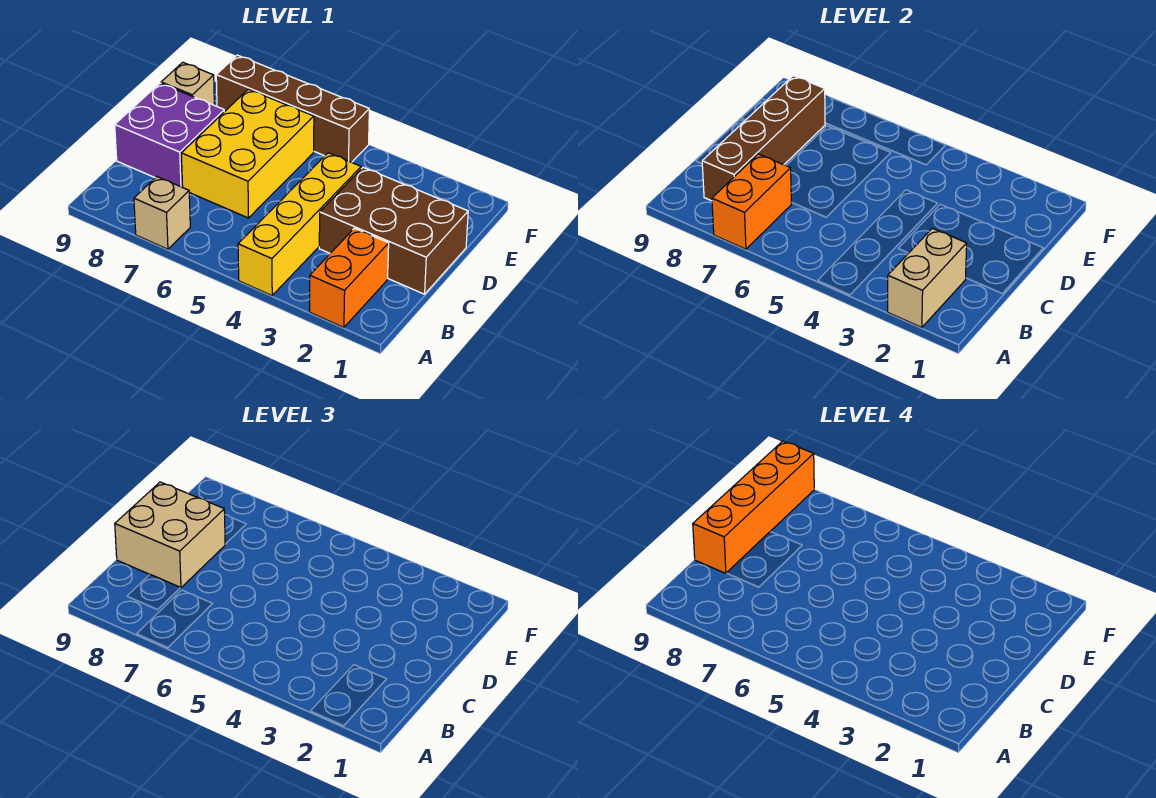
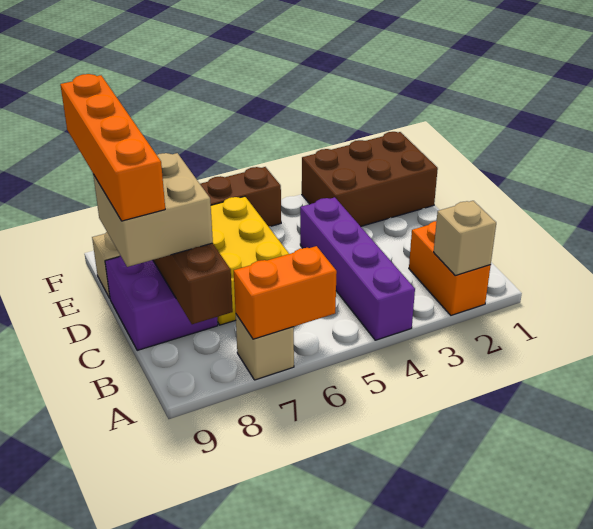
tan 1x2 brick [888,228,967,328] -> tan 1x1 brick [434,201,496,275]
yellow 1x4 brick [238,153,361,295] -> purple 1x4 brick [300,197,415,340]
orange 1x2 brick [712,154,792,249] -> orange 1x2 brick turned to [234,246,337,339]
brown 2x3 brick [319,167,468,294] -> brown 2x3 brick moved to [302,132,438,226]

